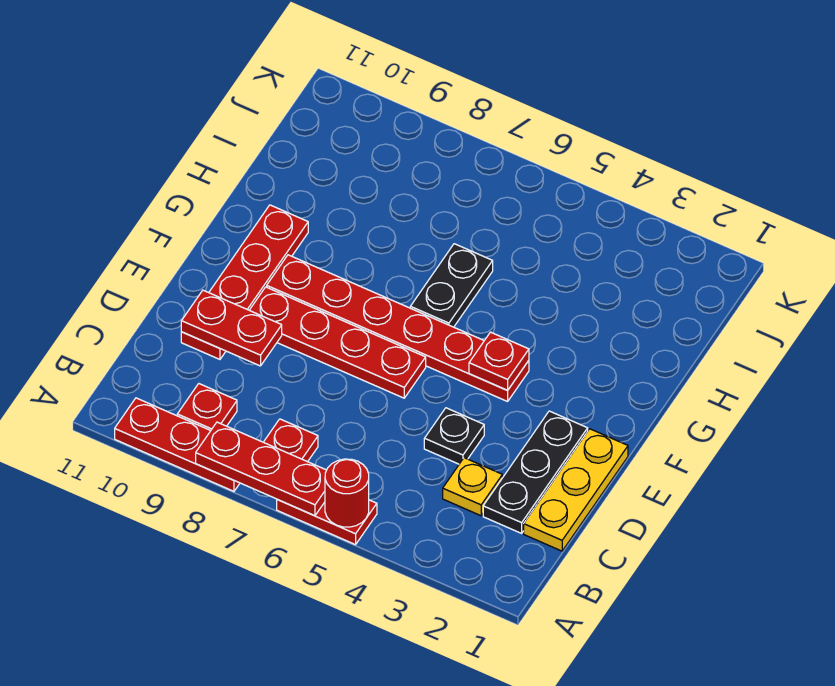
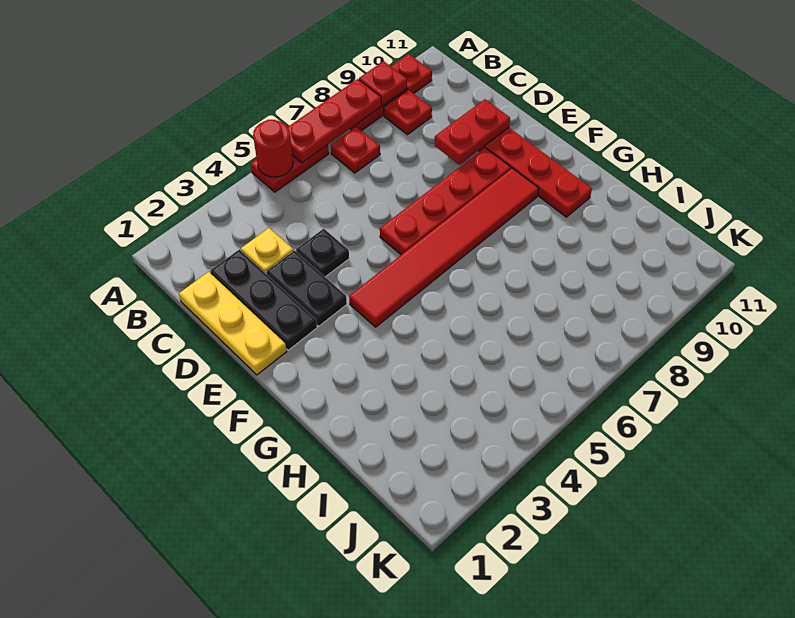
red 1x6 plate [267,255,529,401] -> red 1x6 tile [349,168,539,327]
red 1x1 plate [469,332,529,390] -> red 1x1 plate moved to [359,61,407,105]
black 1x2 plate [410,244,493,327] -> black 1x2 plate moved to [266,250,347,326]

